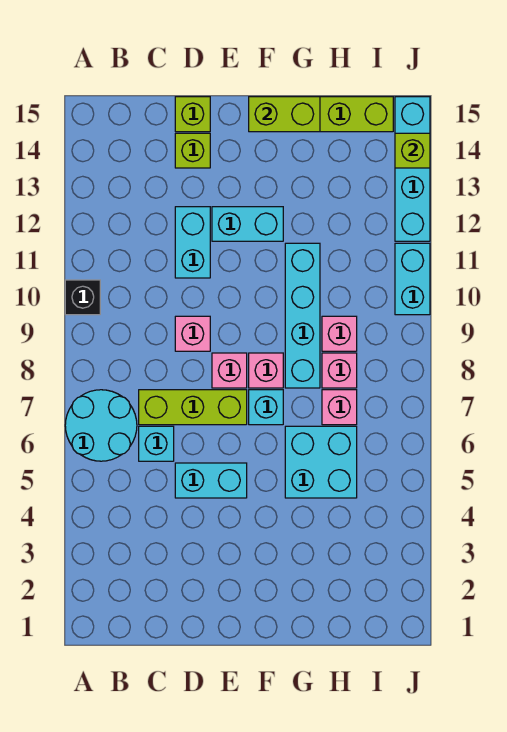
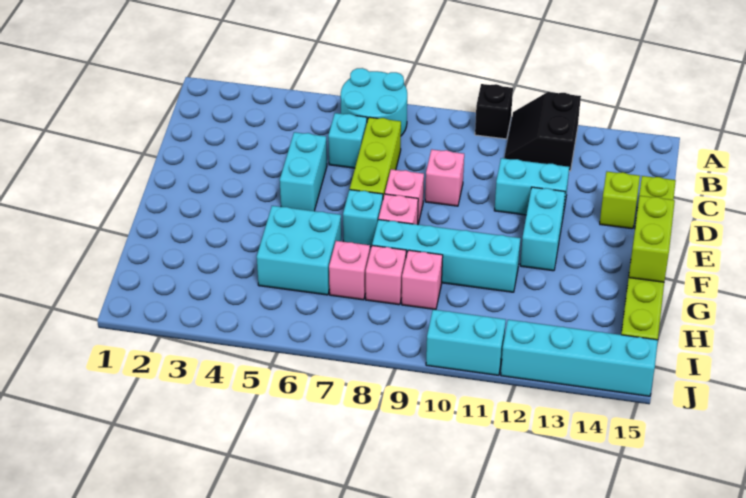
none -> black 2x2 slope [504,92,581,171]
lime 1x1 brick [395,133,430,168] -> none

